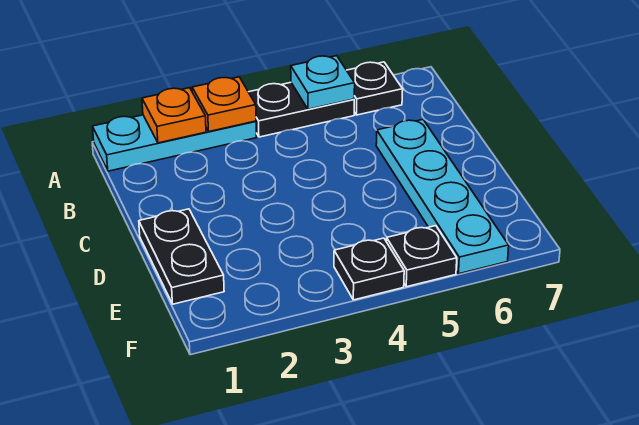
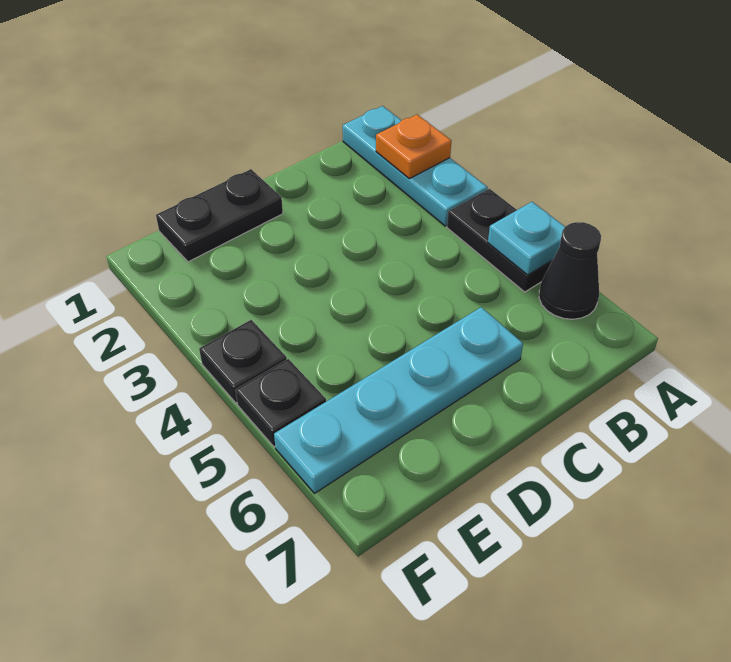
orange 1x1 plate [192,77,256,131] -> none
black 1x1 plate [347,62,403,115] -> black 1x1 cone [539,222,601,319]

